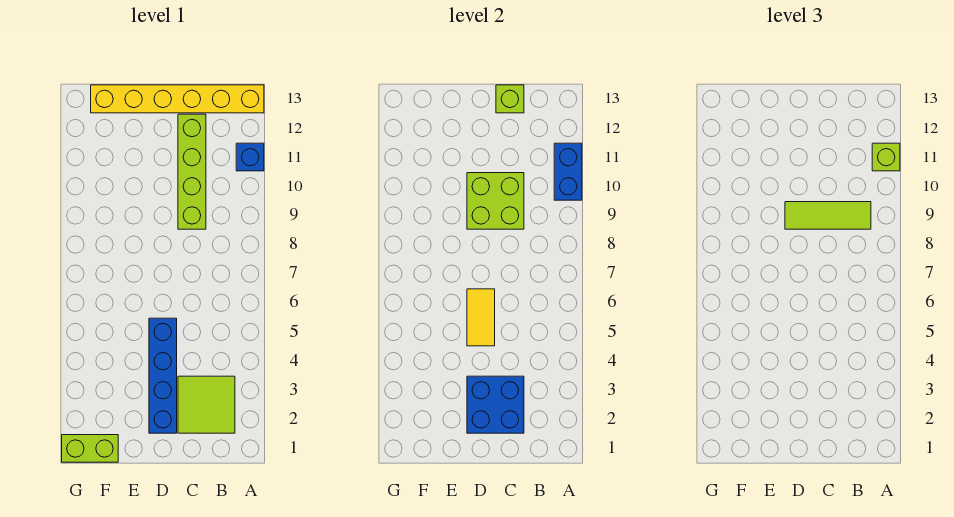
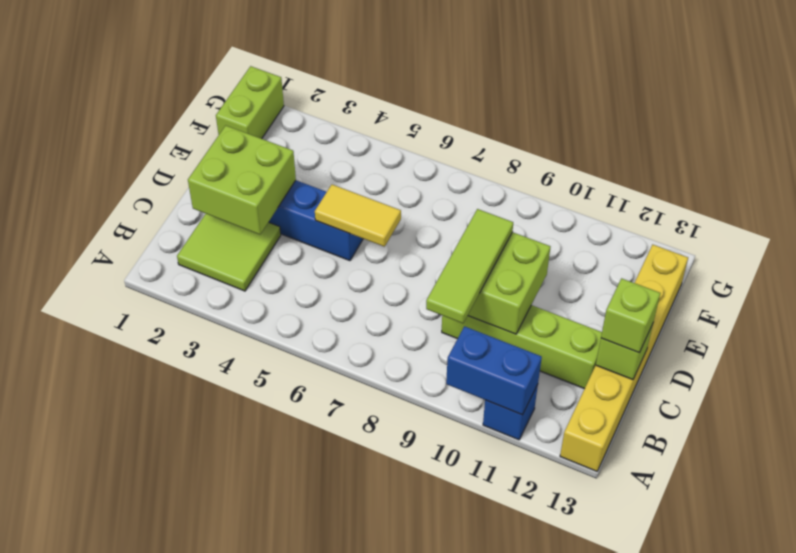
lime 1x1 brick [872,143,900,171] -> lime 1x1 brick moved to [601,278,660,353]
blue 2x2 brick [467,376,524,433] -> lime 2x2 brick [188,126,296,235]

